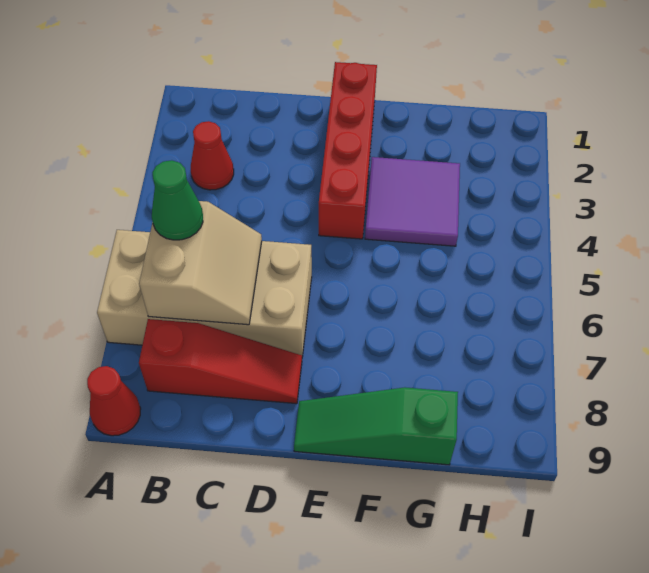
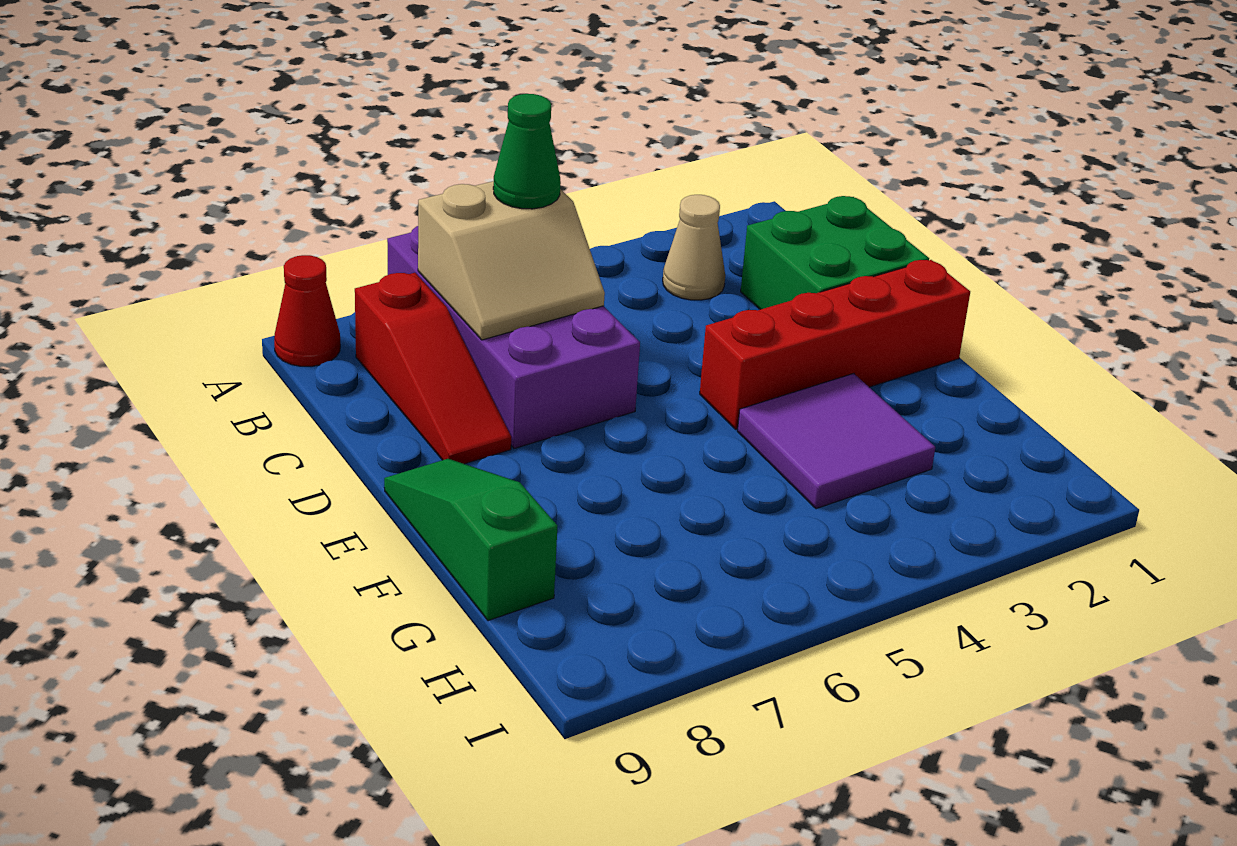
tan 2x4 brick [97,230,312,356] -> purple 2x4 brick [387,226,640,449]
red 1x1 cone [191,121,234,190] -> tan 1x1 cone [663,195,725,300]
none -> green 2x2 brick [741,196,929,310]

